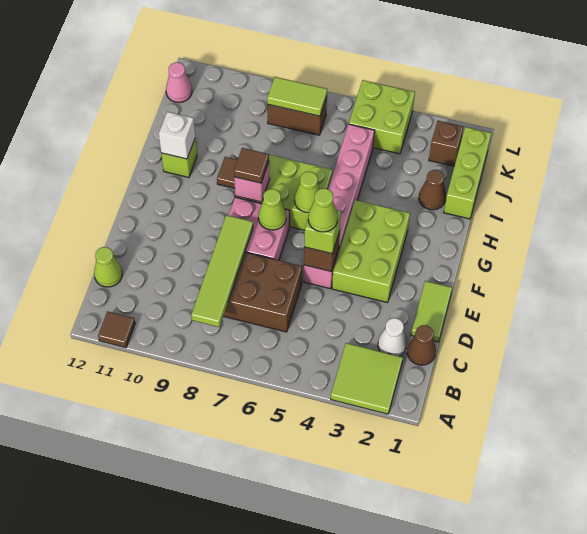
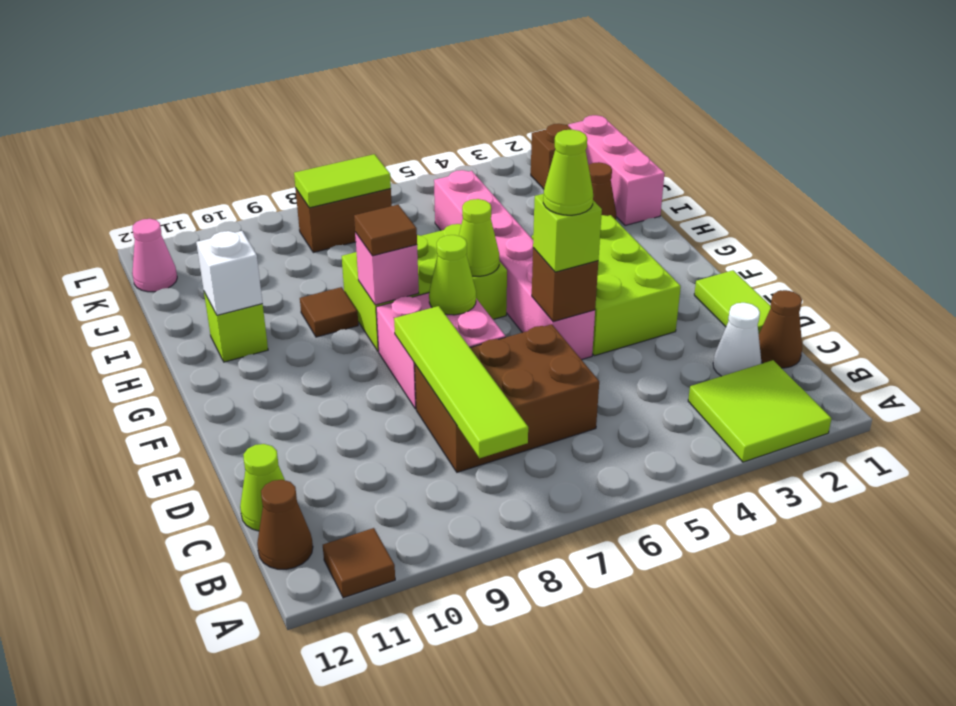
none -> brown 1x1 cone [257,480,313,569]
lime 1x3 brick [444,127,491,219] -> pink 1x3 brick [568,115,665,225]
lime 2x2 brick [349,80,415,154] -> none

